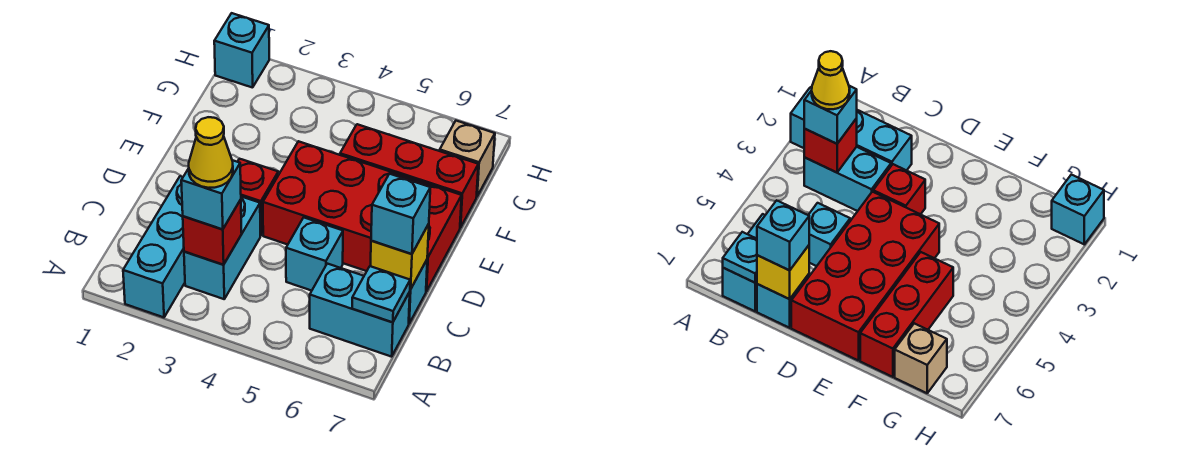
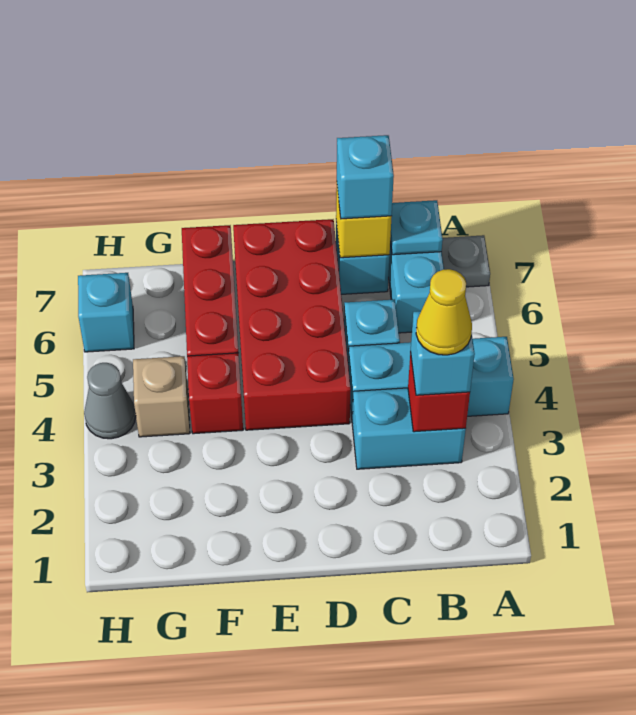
cyan 1x3 brick [123,176,185,317] -> cyan 1x3 brick moved to [348,337,514,423]
none -> grey 1x1 plate [442,235,490,287]
red 1x1 brick [238,159,278,235] -> red 1x1 brick moved to [187,353,243,434]
tan 1x1 brick [440,121,495,196] -> tan 1x1 brick moved to [133,356,190,437]
cyan 1x1 brick [214,13,269,88] -> cyan 1x1 brick moved to [78,273,134,352]
none -> grey 1x1 cone [84,363,136,439]

